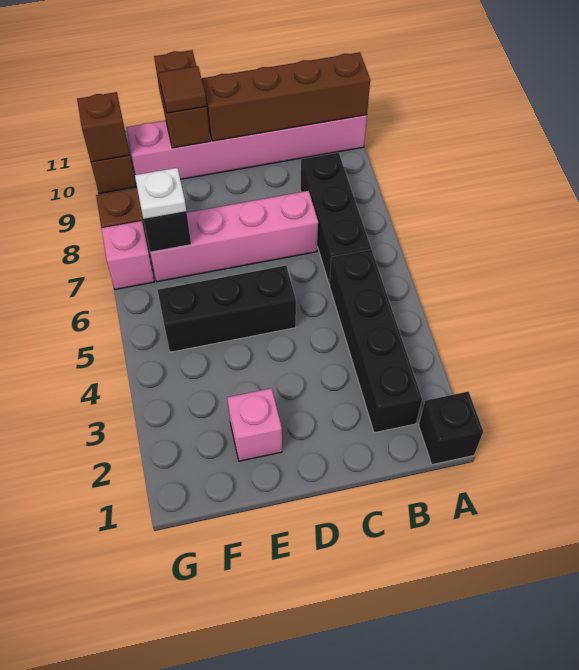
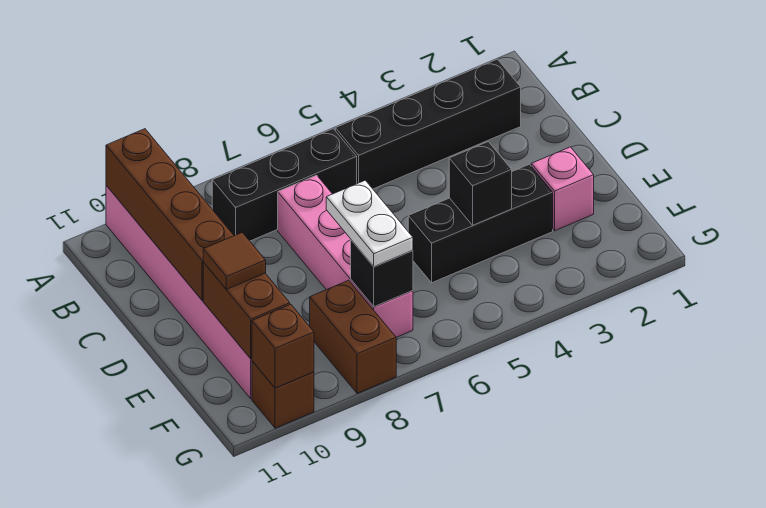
black 1x1 brick [419,392,483,465] -> black 1x1 brick moved to [449,142,512,225]
black 1x3 brick [158,266,296,352] -> black 1x3 brick turned to [408,164,553,283]
brown 1x2 brick [154,50,210,148] -> brown 1x2 brick turned to [203,262,290,359]
white 1x1 plate [135,168,187,220] -> white 1x2 plate [326,180,413,267]
pink 1x1 brick [101,221,154,290] -> none

